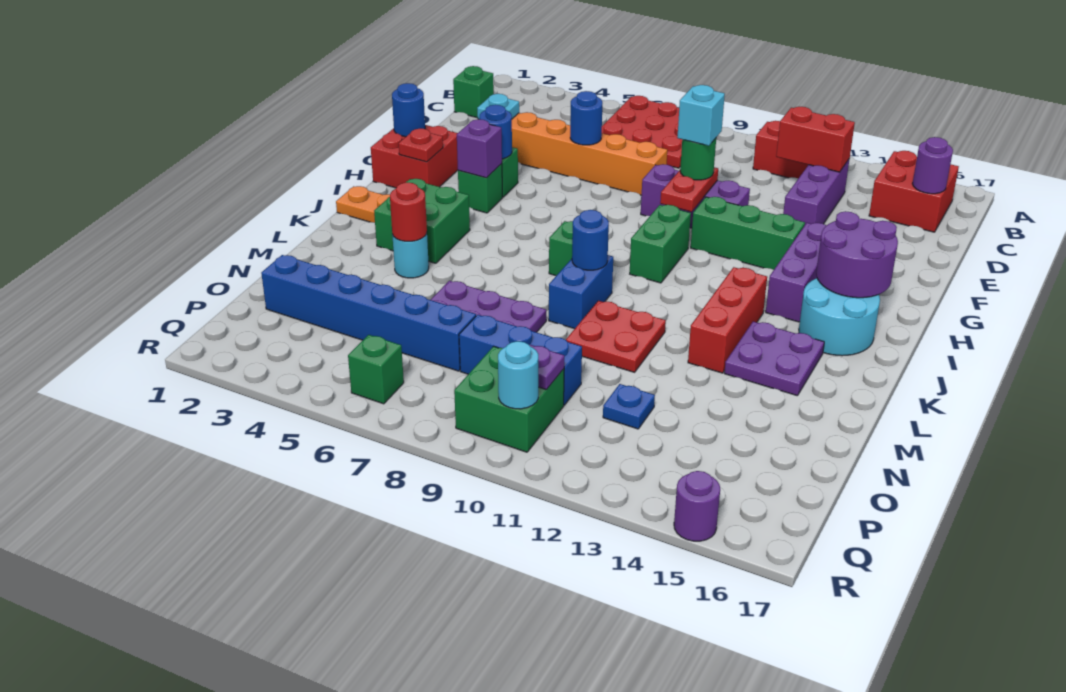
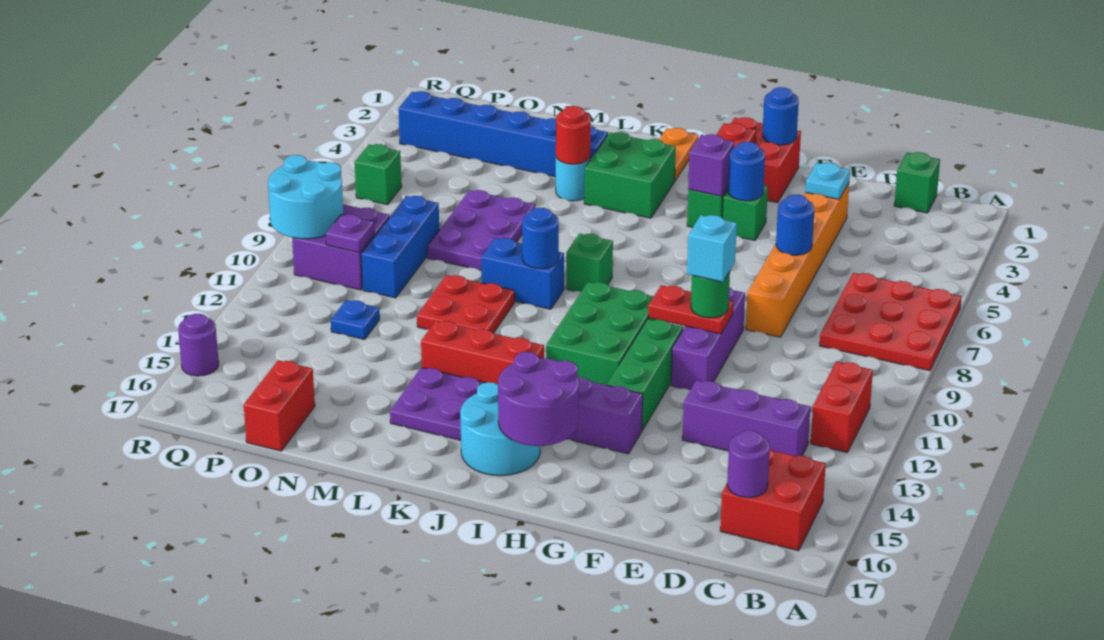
red 1x2 brick [776,107,855,172] -> red 1x2 brick moved to [244,360,315,451]
green 1x2 brick [630,205,691,283] -> green 2x3 brick [546,282,656,385]
blue 1x6 brick [261,255,476,371] -> blue 1x6 brick turned to [398,91,608,177]
green 2x2 brick [454,346,564,452] -> purple 2x2 brick [292,205,390,290]
cyan 1x1 round brick [498,341,538,409] -> cyan 2x2 round brick [268,155,344,239]

